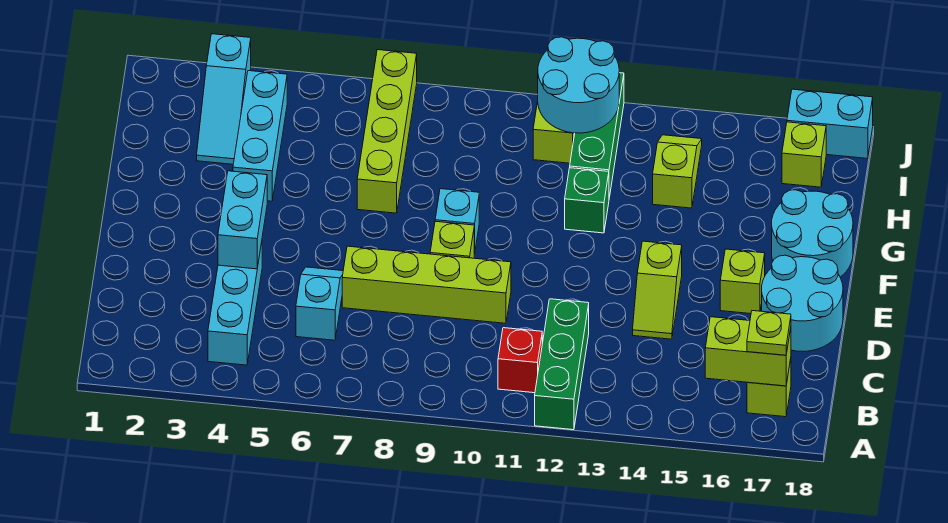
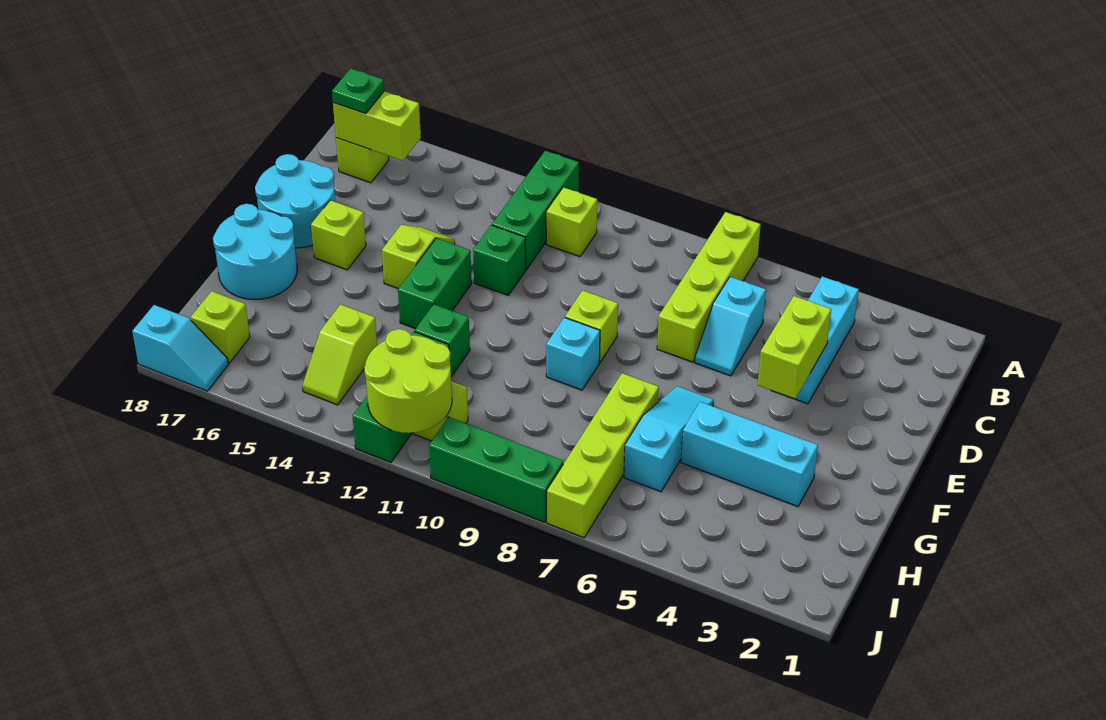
red 1x1 brick [498,328,542,393] -> lime 1x1 brick [546,187,597,256]
lime 1x1 plate [747,311,791,355] -> green 1x1 plate [332,68,384,114]
cyan 1x2 brick [218,171,267,269] -> lime 1x2 brick [758,296,831,399]
lime 1x4 brick [342,246,511,323] -> lime 1x4 brick turned to [657,212,761,362]
none -> green 1x1 brick [473,225,526,295]
none -> green 1x2 brick [398,238,472,329]
cyan 1x3 brick [233,71,287,201] -> cyan 1x3 brick turned to [681,402,818,506]
cyan 1x3 slope [197,34,251,164] -> cyan 1x3 slope moved to [624,386,714,492]
cyan 2x2 round brick [538,37,619,133] -> lime 2x2 round brick [364,329,452,433]
none -> green 1x3 brick [429,417,563,522]
cyan 1x2 brick [787,89,873,158] -> cyan 1x2 slope [132,305,228,391]

